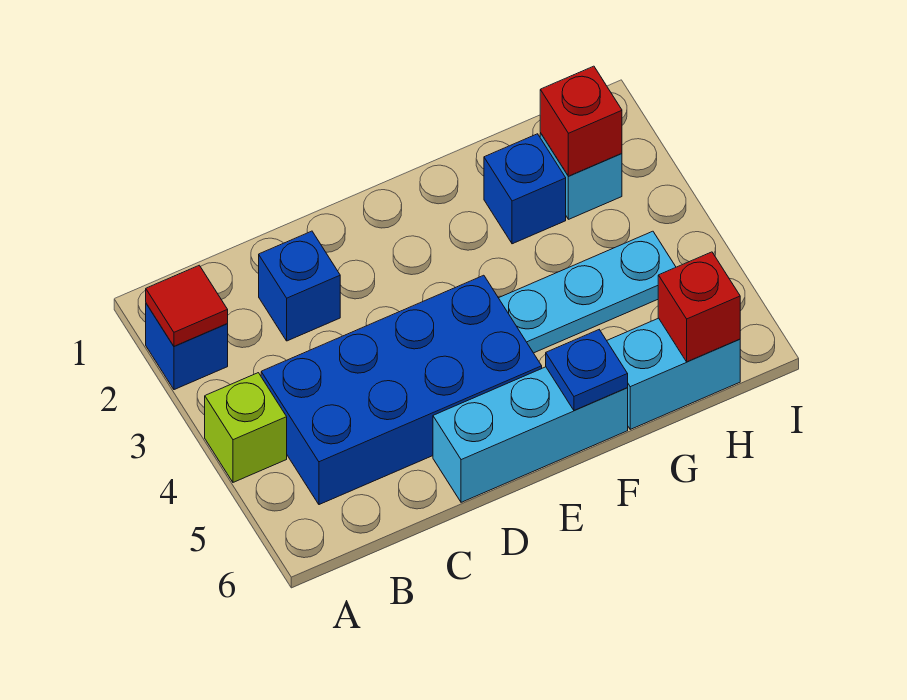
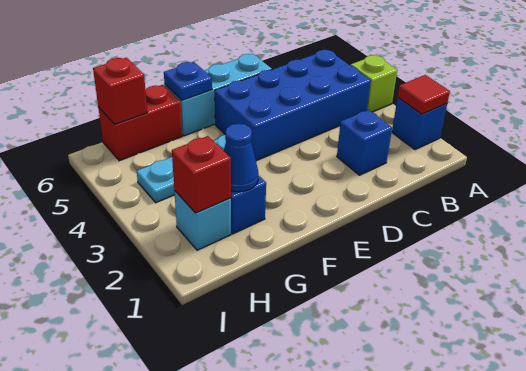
none -> blue 1x1 cone [224,124,259,192]
cyan 1x2 brick [607,318,740,429] -> red 1x2 brick [98,85,182,161]

